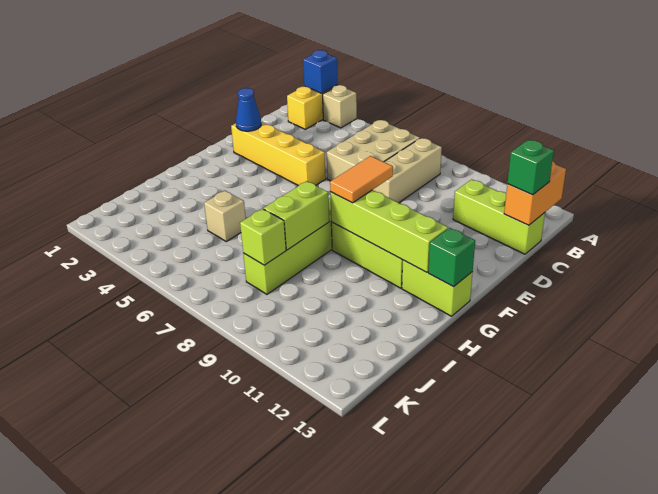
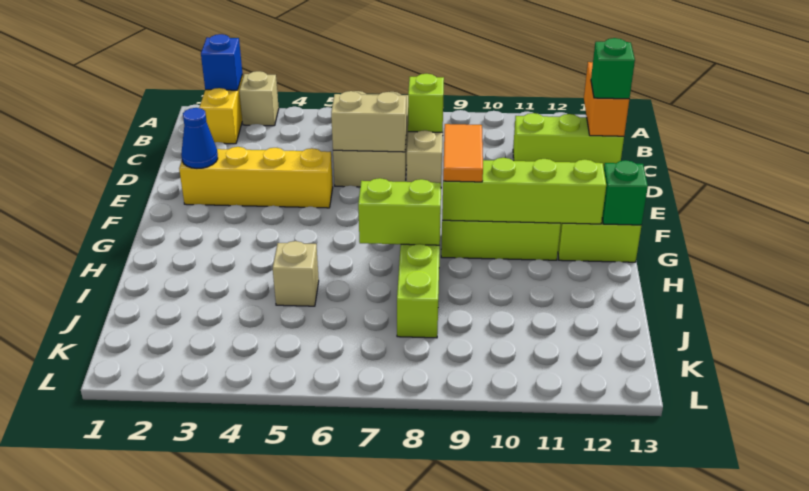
none -> tan 1x2 brick [331,91,406,152]
lime 1x2 brick [264,181,329,250] -> lime 1x2 brick turned to [358,178,441,245]
lime 1x1 brick [240,209,286,265] -> lime 1x1 brick moved to [408,74,444,132]

